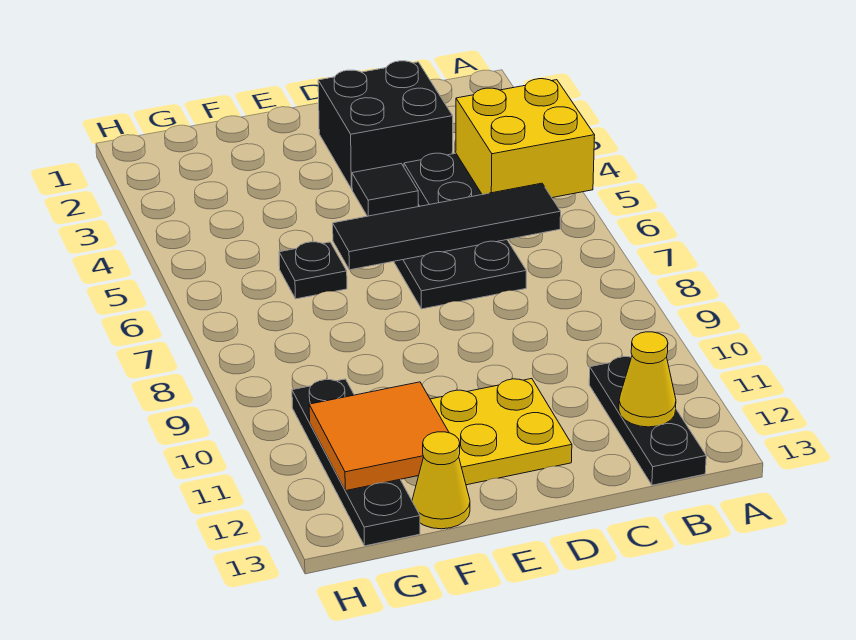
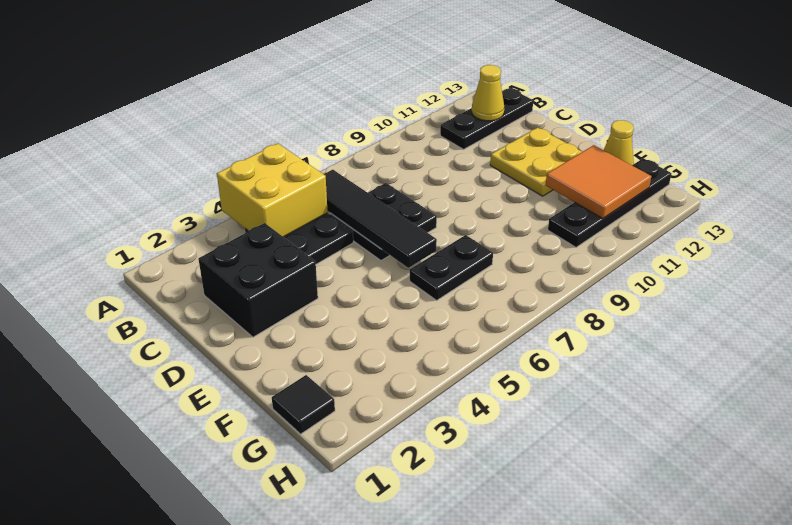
black 1x1 tile [352,164,418,216] -> black 1x1 tile moved to [272,375,335,434]
black 1x1 plate [279,242,347,299] -> black 1x2 plate [410,235,493,300]

